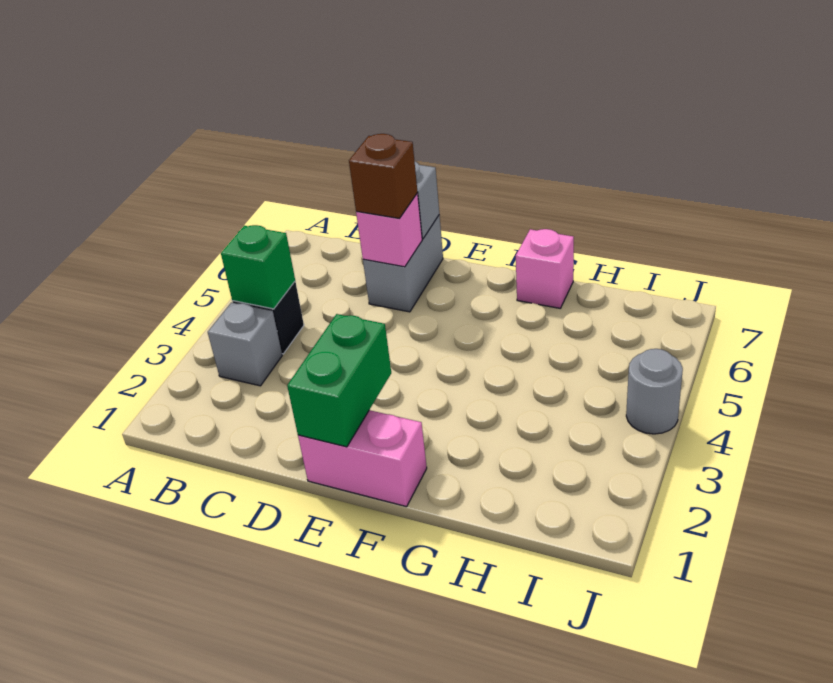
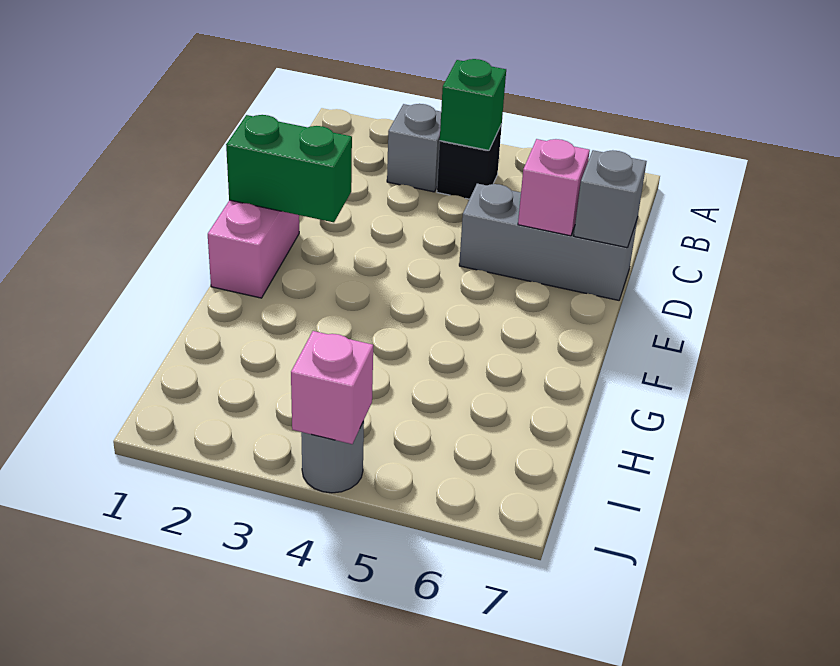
grey 1x2 brick [363,215,443,312] -> grey 1x3 brick [459,184,637,300]
brown 1x1 brick [349,134,418,218] -> none
pink 1x1 brick [516,229,574,308] -> pink 1x1 brick moved to [291,331,373,444]

